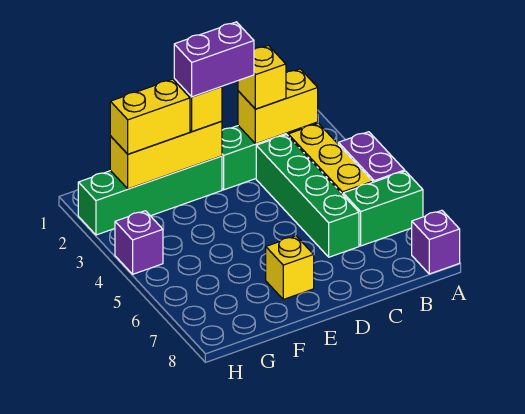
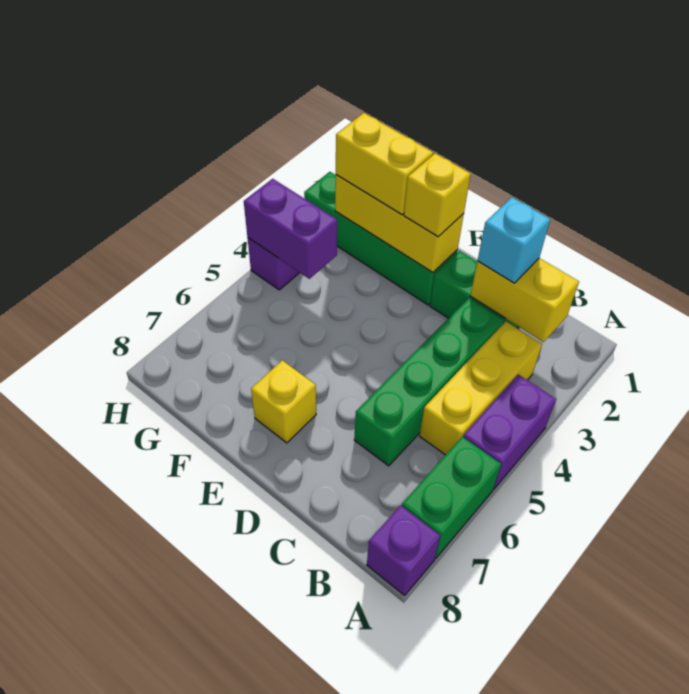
green 1x2 brick [343,171,423,246] -> green 1x2 brick turned to [402,437,501,558]
yellow 1x1 brick [238,45,286,109] -> cyan 1x1 brick [478,197,550,283]
purple 1x2 brick [174,22,254,97] -> purple 1x2 brick moved to [244,179,337,279]

